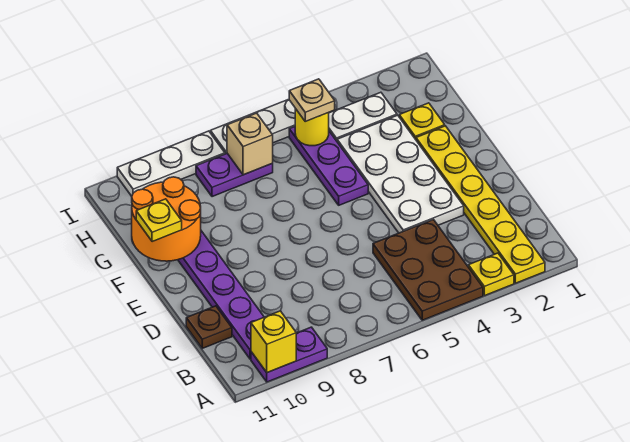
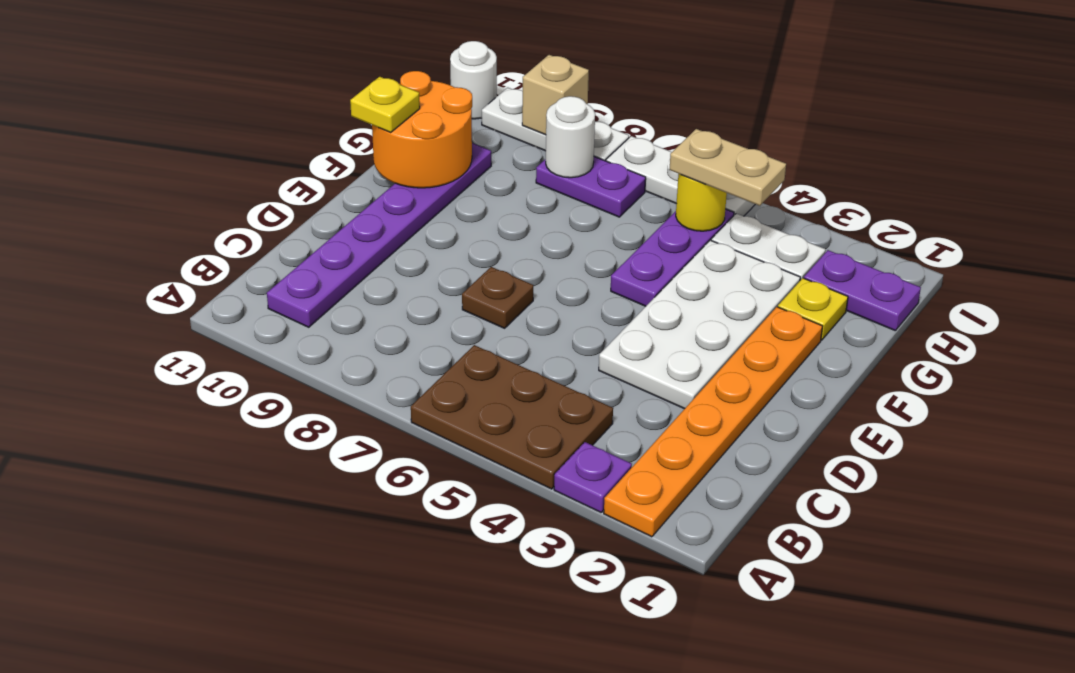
yellow 1x6 plate [416,126,545,283] -> orange 1x6 plate [604,307,822,537]
yellow 1x1 plate [468,253,514,296] -> purple 1x1 plate [554,442,632,512]
brown 2x3 plate [373,220,483,320] -> brown 2x3 plate turned to [411,345,613,489]
purple 1x2 plate [251,327,327,382] -> purple 1x2 plate moved to [804,250,921,330]
yellow 1x1 brick [251,311,296,373] -> none
brown 1x1 plate [186,306,232,348] -> brown 1x1 plate moved to [462,267,533,328]
tan 1x1 plate [289,79,335,121] -> tan 1x2 plate [669,129,786,206]
tan 1x1 brick [227,113,273,175] -> tan 1x1 brick moved to [522,55,589,135]
none -> white 1x1 round brick [546,96,595,178]
none -> white 1x1 round brick [450,41,497,119]

